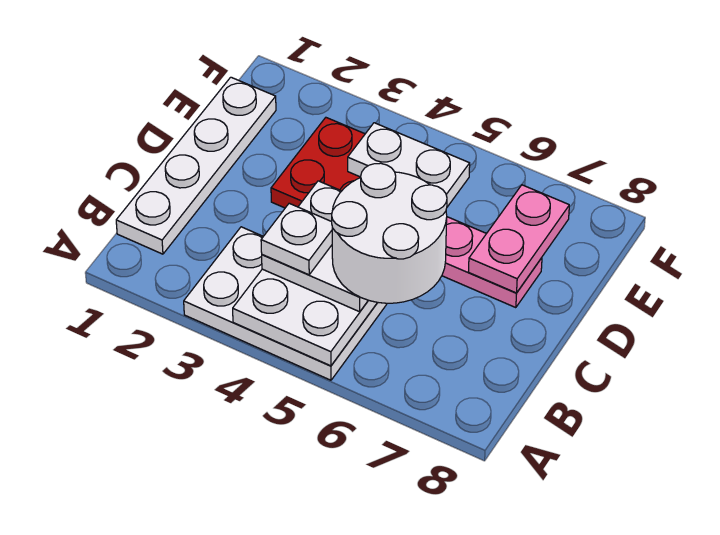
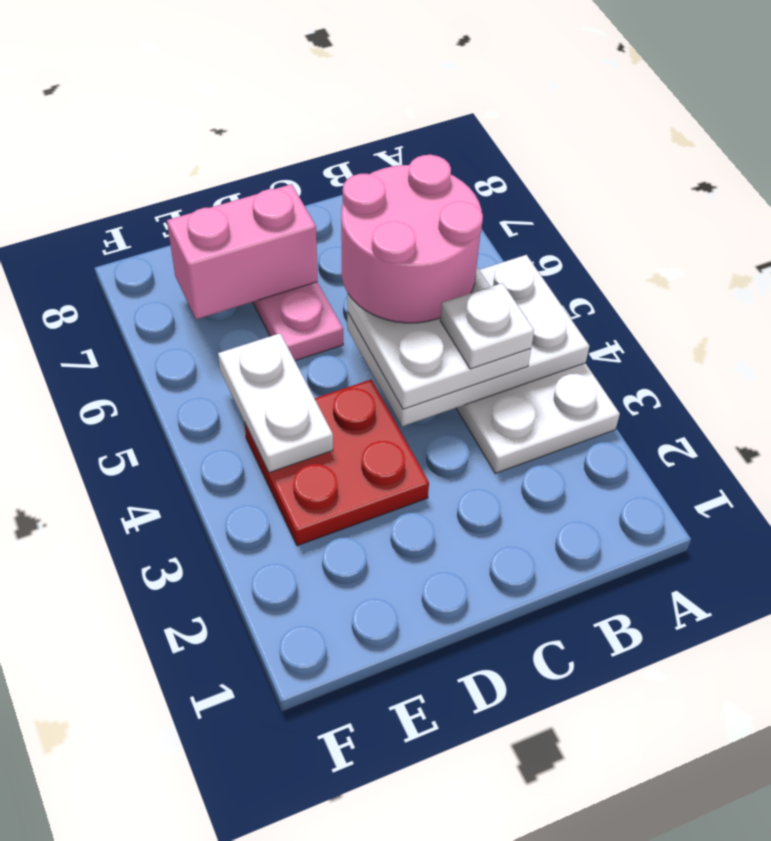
white 1x4 plate [116,77,276,254] -> none
white 2x2 round brick [331,163,447,303] -> pink 2x2 round brick [341,155,483,323]
pink 1x2 plate [469,185,569,293] -> pink 1x2 brick [167,184,318,319]

